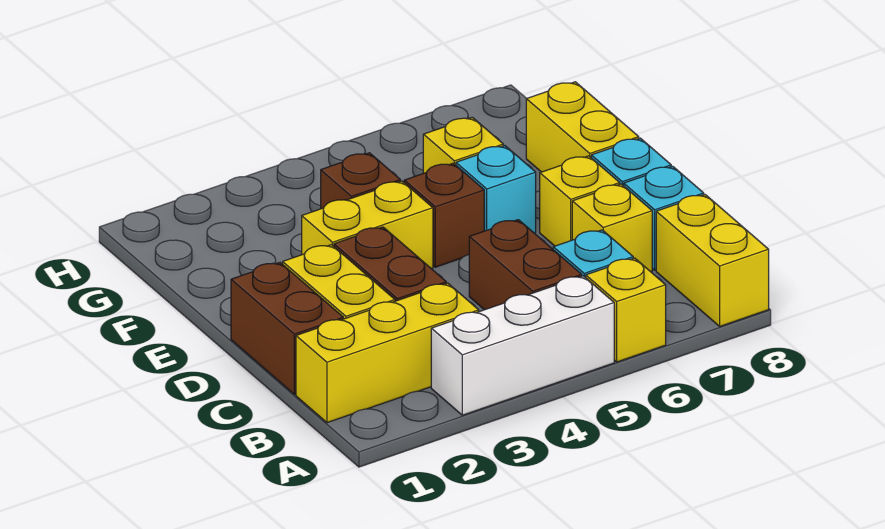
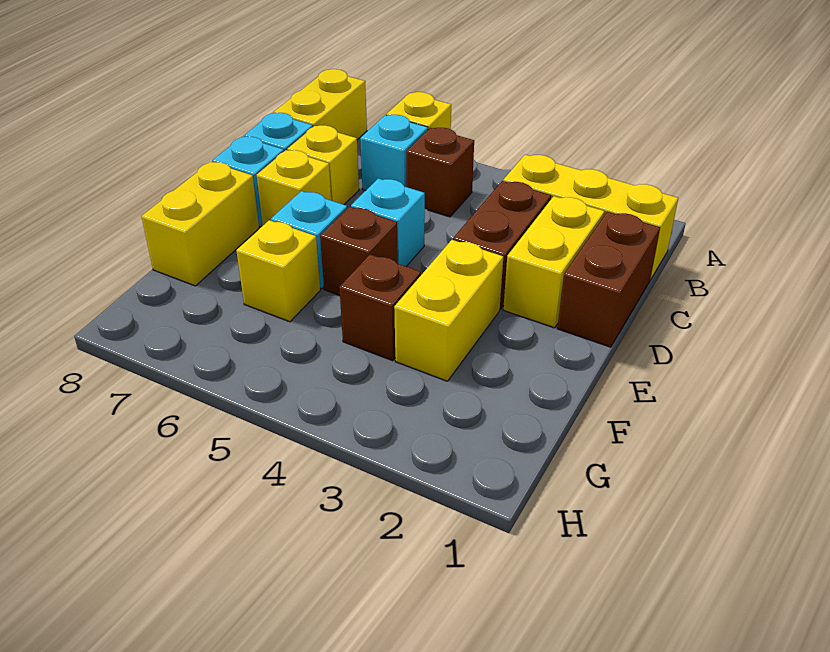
white 1x3 brick [431,276,614,415] -> none
brown 1x2 brick [469,220,582,310] -> brown 1x1 brick [406,128,474,217]
none -> cyan 1x1 brick [351,179,425,266]
yellow 1x2 brick [302,181,433,269] -> yellow 1x2 brick turned to [394,240,503,381]

